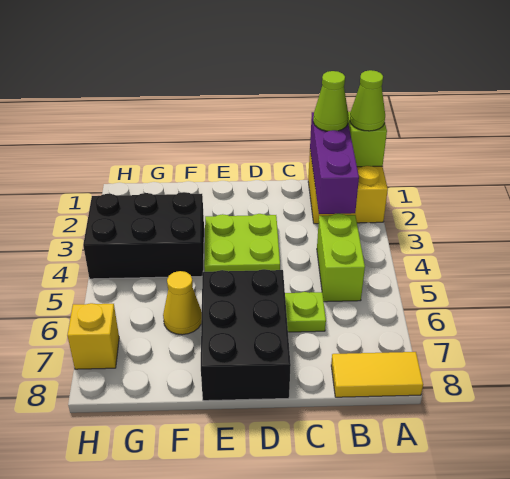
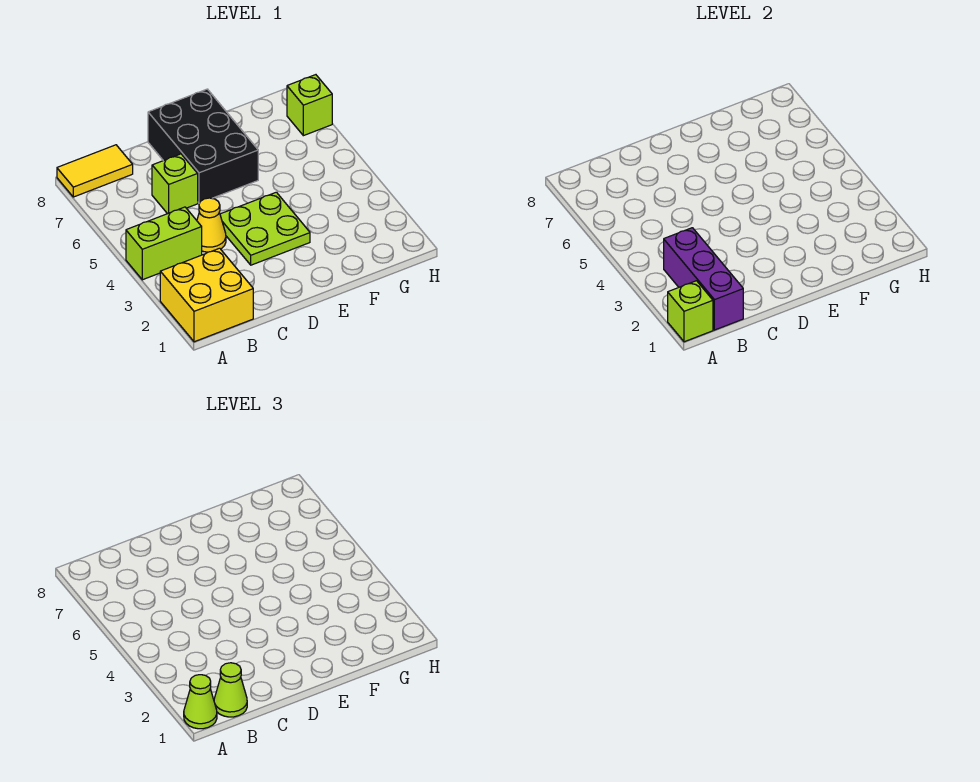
lime 1x2 brick [317,214,365,302] -> lime 1x2 brick turned to [126,207,202,280]
lime 1x1 plate [285,292,326,332] -> lime 1x1 brick [152,154,198,214]
black 2x3 brick [83,192,204,279] -> none
yellow 1x1 cone [163,271,202,335] -> yellow 1x1 cone moved to [197,198,226,252]
yellow 1x1 brick [68,303,119,369] -> lime 1x1 brick [287,75,332,136]

